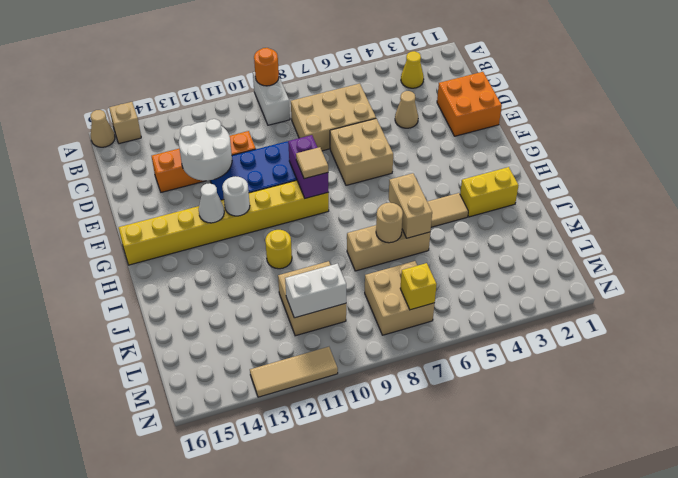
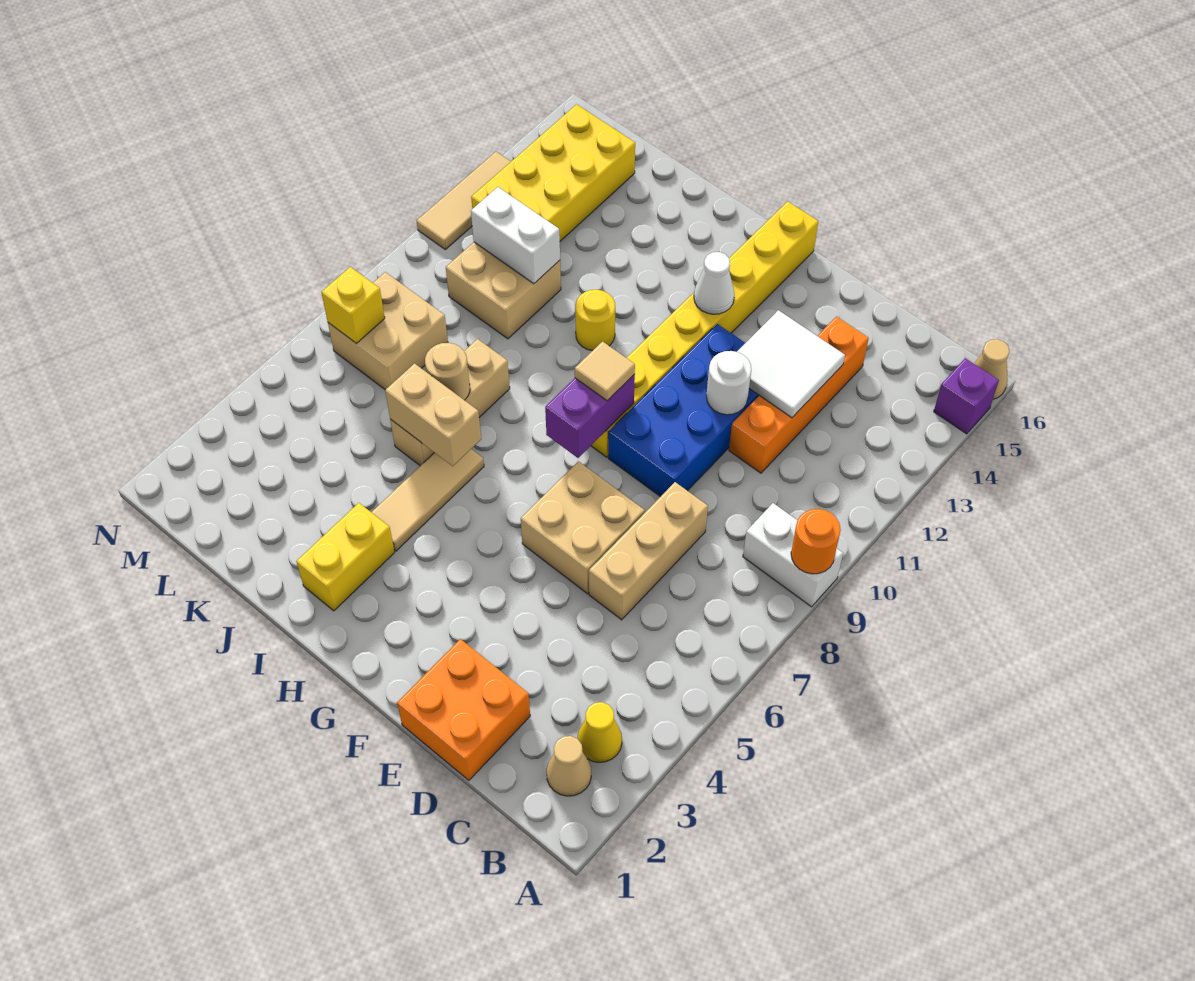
tan 1x1 brick [109,102,141,144] -> purple 1x1 brick [934,358,999,434]
tan 2x3 brick [291,84,376,151] -> tan 1x3 brick [589,482,708,620]
tan 1x1 cone [395,91,418,128] -> tan 1x1 cone moved to [547,736,591,796]
white 2x2 round brick [179,119,232,181] -> white 2x2 tile [737,310,845,418]
purple 1x2 brick [288,135,329,198] -> purple 1x2 brick turned to [545,374,635,458]
white 1x1 round brick [222,177,250,216] -> white 1x1 round brick moved to [707,351,751,415]
white 1x2 brick [285,264,346,318] -> white 1x2 brick turned to [471,187,560,284]
none -> yellow 2x4 brick [471,104,635,241]

